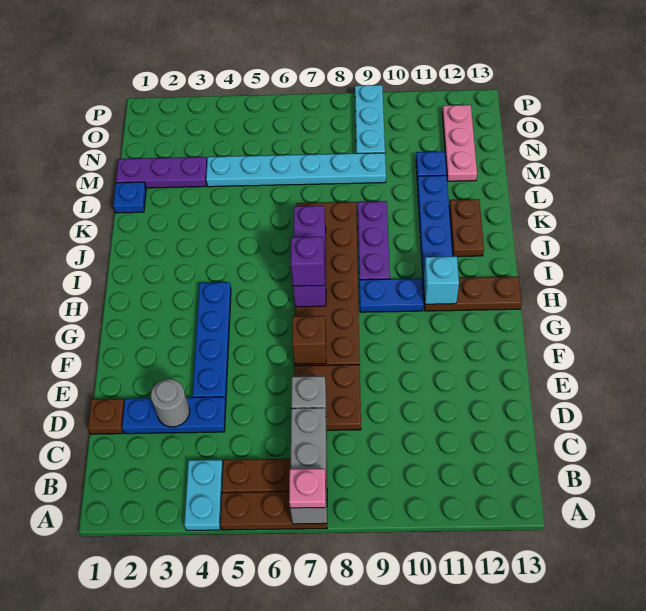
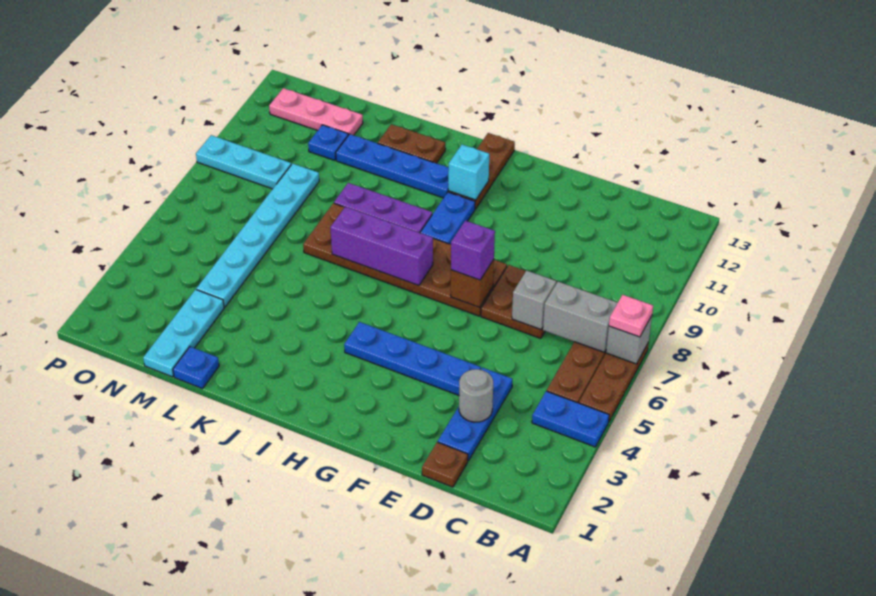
cyan 1x2 plate [184,460,223,530] -> blue 1x2 plate [532,391,609,447]
purple 1x1 brick [291,237,325,286] -> purple 1x1 brick moved to [451,221,495,280]
purple 1x3 plate [116,157,207,188] -> cyan 1x3 plate [143,290,224,377]

